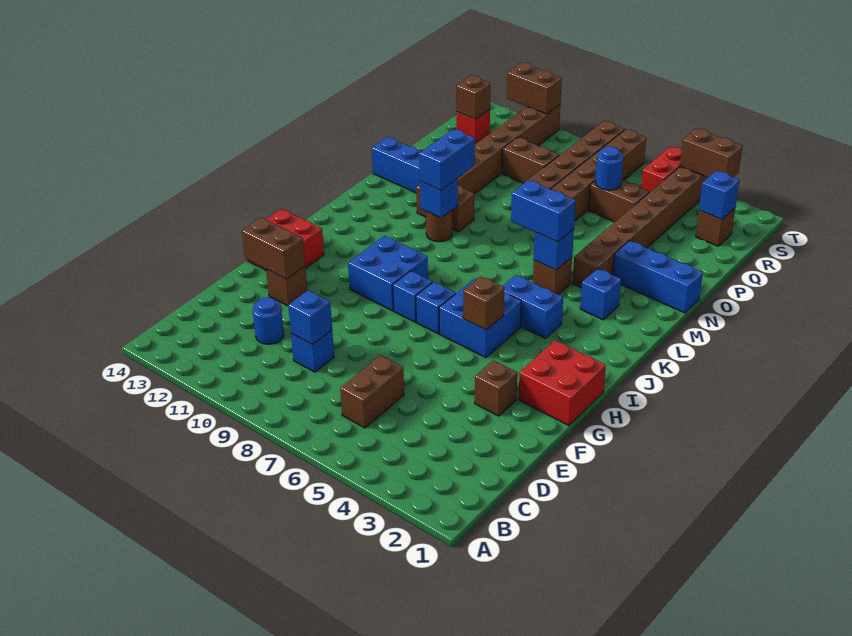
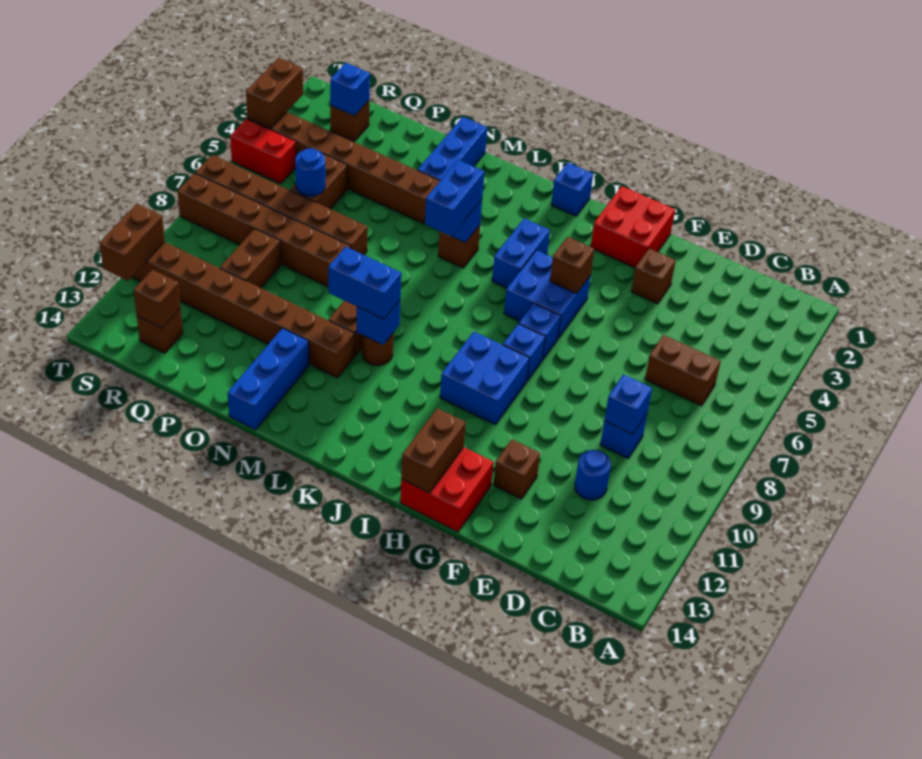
brown 1x2 brick [242,218,305,279] -> brown 1x2 brick moved to [401,408,466,493]
blue 1x1 brick [580,268,621,320] -> blue 1x1 brick moved to [551,163,593,216]
red 1x1 brick [456,110,490,144] -> brown 1x1 brick [137,309,183,353]

